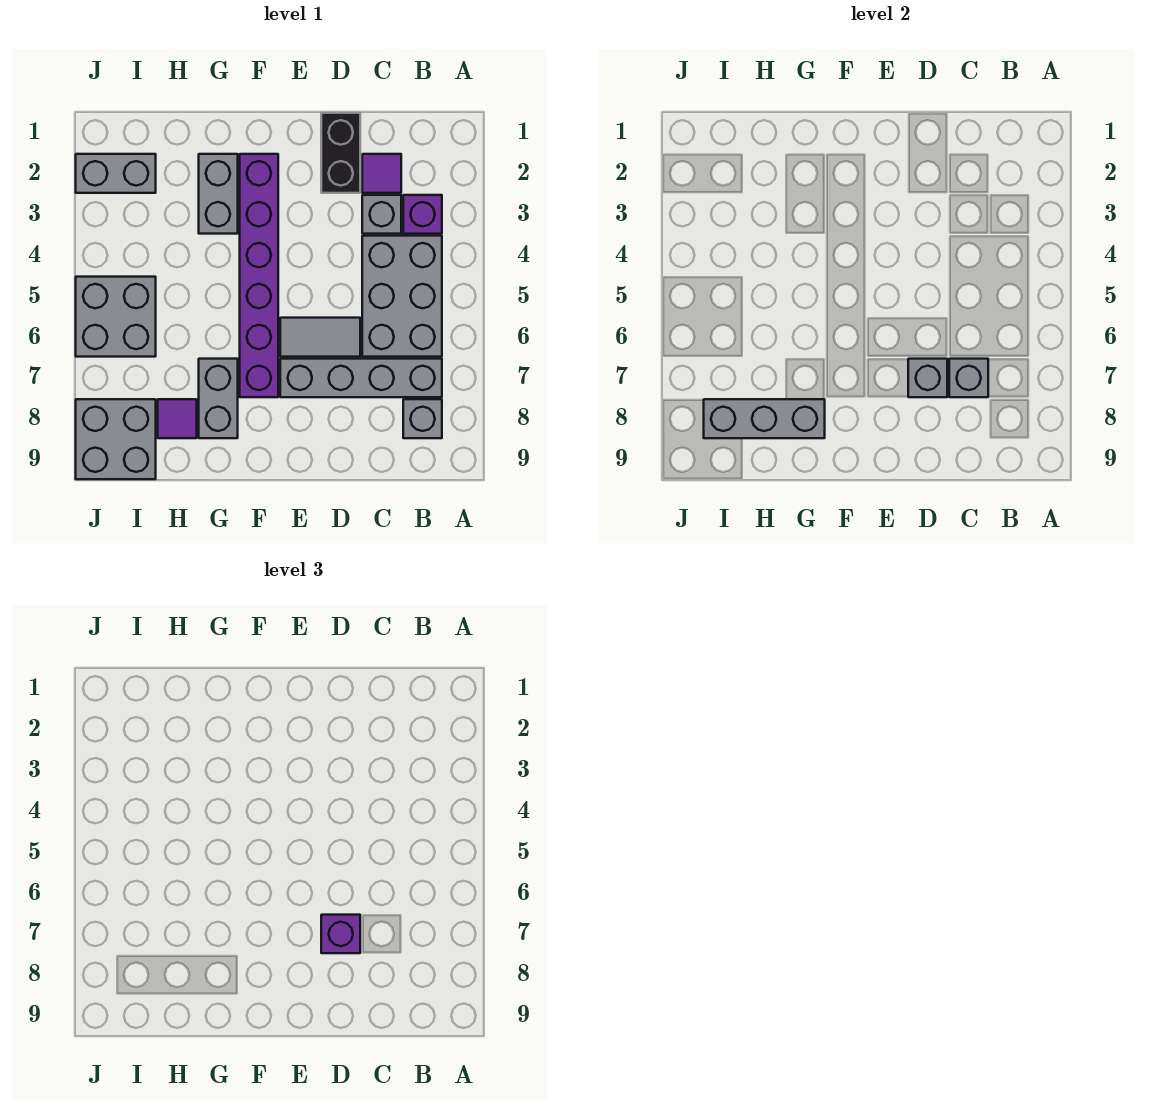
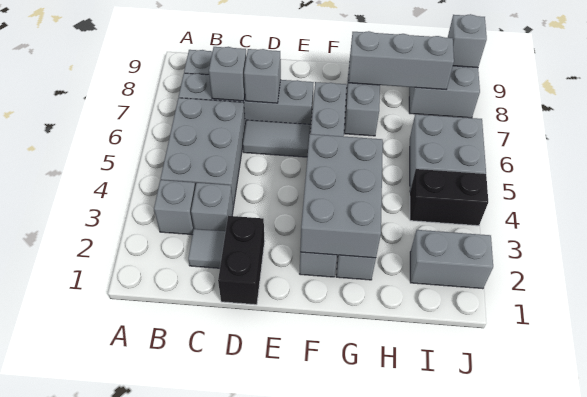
purple 1x1 brick [403,195,442,234] -> grey 1x1 brick [154,180,195,235]
purple 1x1 tile [362,154,401,193] -> grey 1x1 tile [188,229,226,268]
purple 1x1 brick [321,915,360,953] -> none
purple 1x6 brick [240,154,278,397] -> grey 1x6 brick [300,82,347,277]
none -> grey 2x3 brick [300,134,383,258]
purple 1x1 tile [158,399,197,438] -> none
none -> black 1x2 brick [410,169,488,226]
none -> grey 1x1 brick [448,14,487,68]

